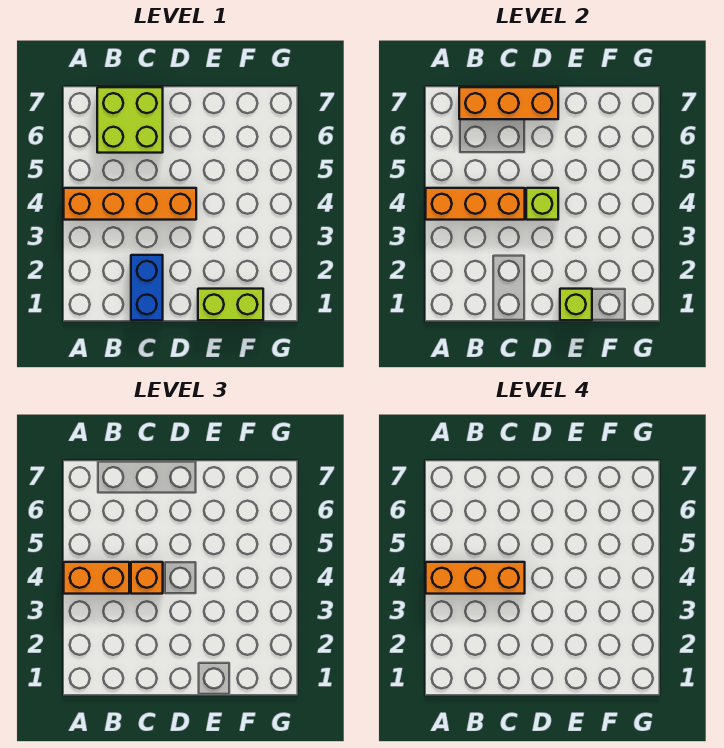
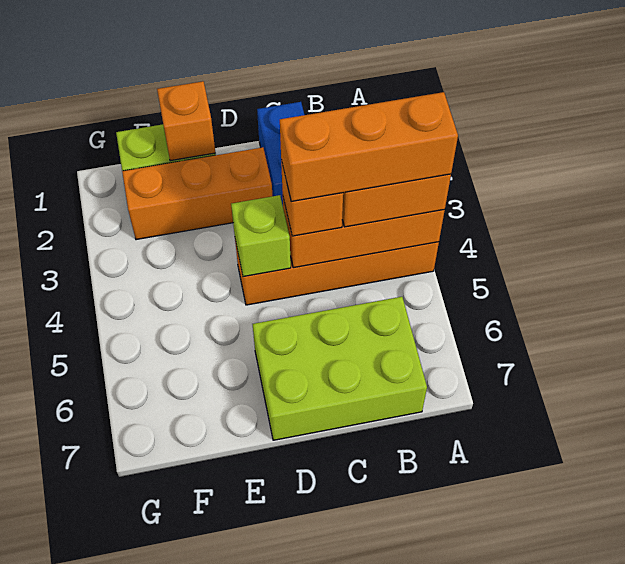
lime 2x2 brick [97,87,163,153] -> lime 2x3 brick [253,297,427,440]
orange 1x3 brick [459,87,558,119] -> orange 1x3 brick moved to [122,147,272,240]
lime 1x1 brick [560,289,592,320] -> orange 1x1 brick [157,81,215,161]

